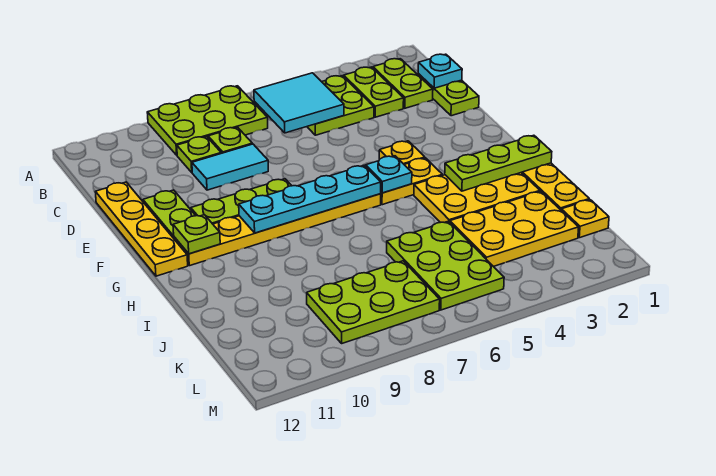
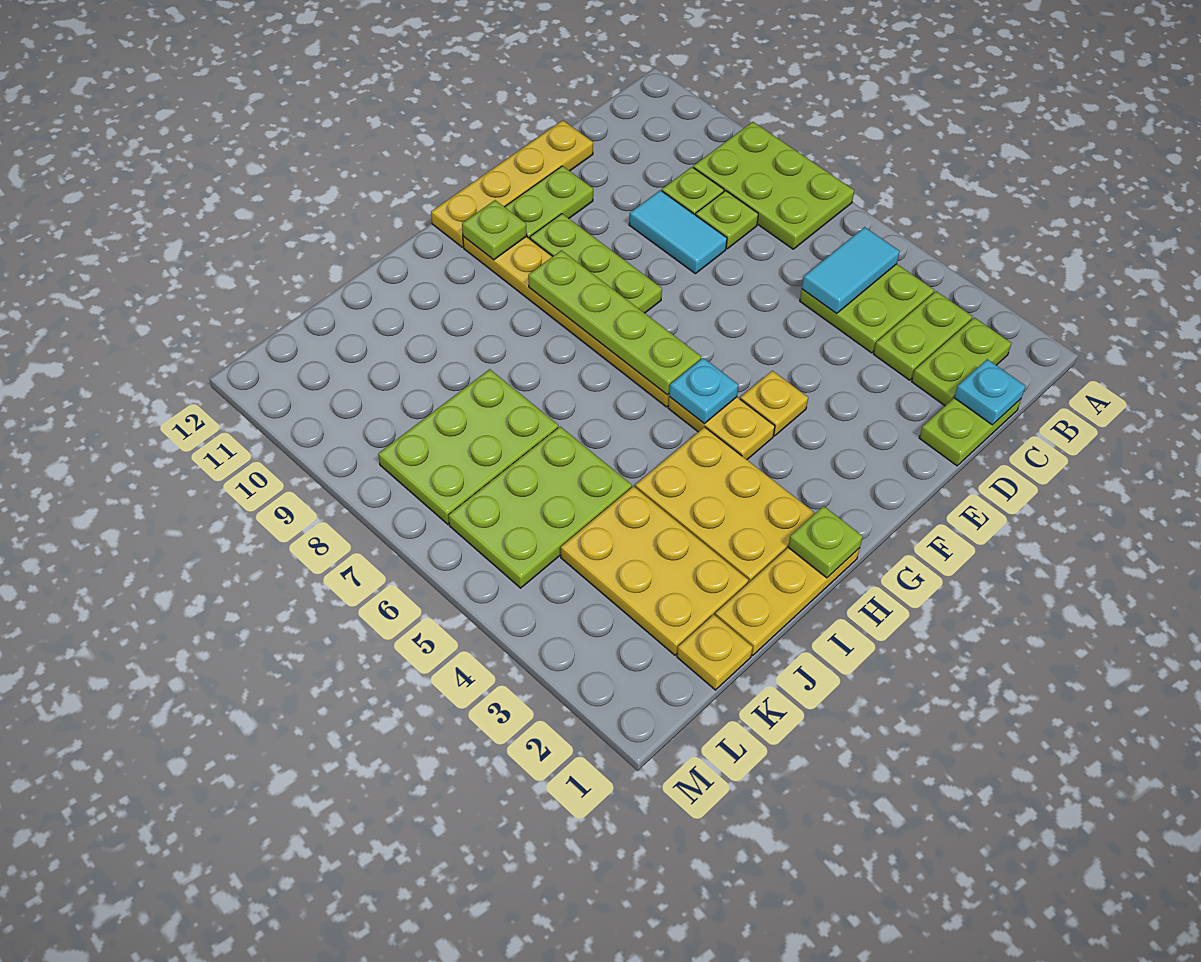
cyan 2x2 tile [254,73,344,133] -> cyan 1x2 tile [802,227,900,314]
cyan 1x4 plate [239,165,381,233] -> lime 1x4 plate [528,250,701,395]
lime 1x3 plate [445,135,552,191] -> lime 1x1 plate [788,506,863,578]
lime 2x3 plate [307,261,440,343] -> lime 2x3 plate turned to [378,369,558,524]

